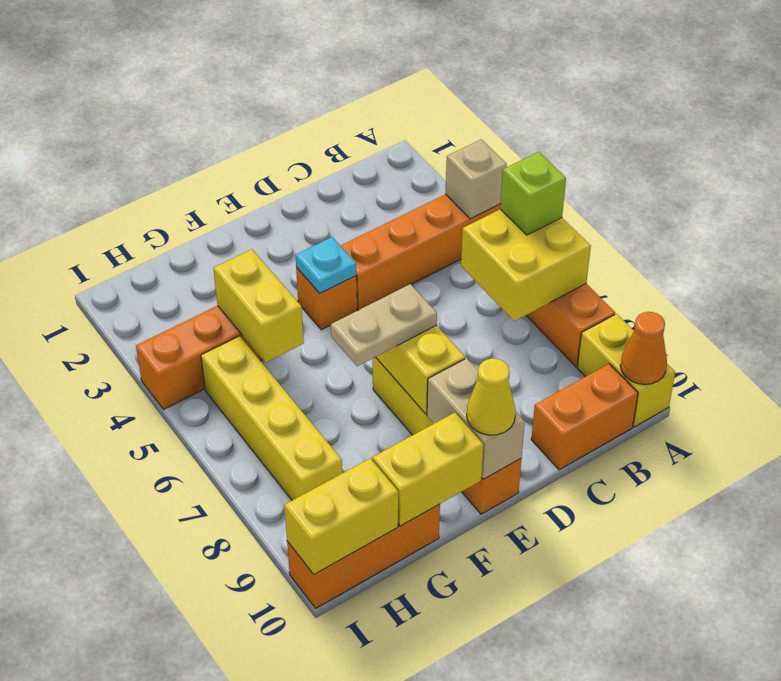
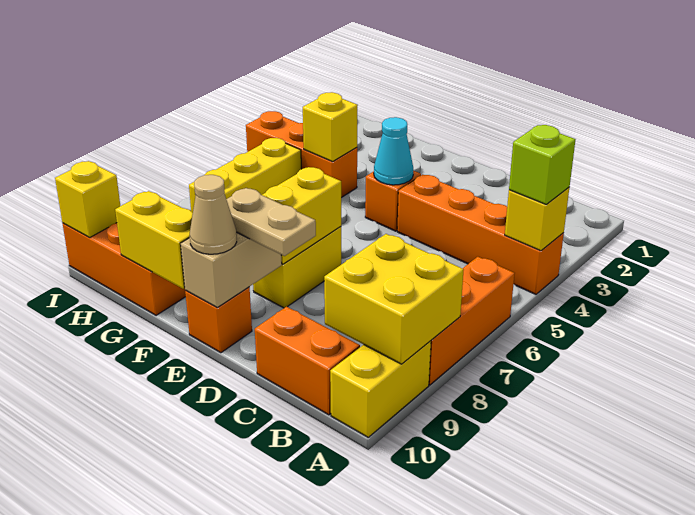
tan 1x1 brick [445,139,507,219] -> yellow 1x1 brick [505,188,569,251]
yellow 2x2 brick [461,209,591,321] -> yellow 2x2 brick moved to [324,234,464,364]
lime 1x1 brick [500,152,566,235] -> lime 1x1 brick moved to [509,125,576,205]
orange 1x1 cone [620,312,667,385] -> none
cyan 1x1 plate [296,237,356,293] -> cyan 1x1 cone [374,117,413,185]
tan 1x2 plate [331,284,437,366] -> tan 1x2 plate moved to [226,188,316,256]
yellow 1x1 cone [467,358,516,435] -> tan 1x1 cone [190,175,237,254]
yellow 1x2 brick [214,249,304,363] -> yellow 1x1 brick [303,92,358,162]
yellow 1x4 brick [201,336,342,500] -> yellow 1x3 brick [189,138,301,213]
yellow 1x2 brick [284,458,398,574] -> yellow 1x1 brick [55,161,120,238]

